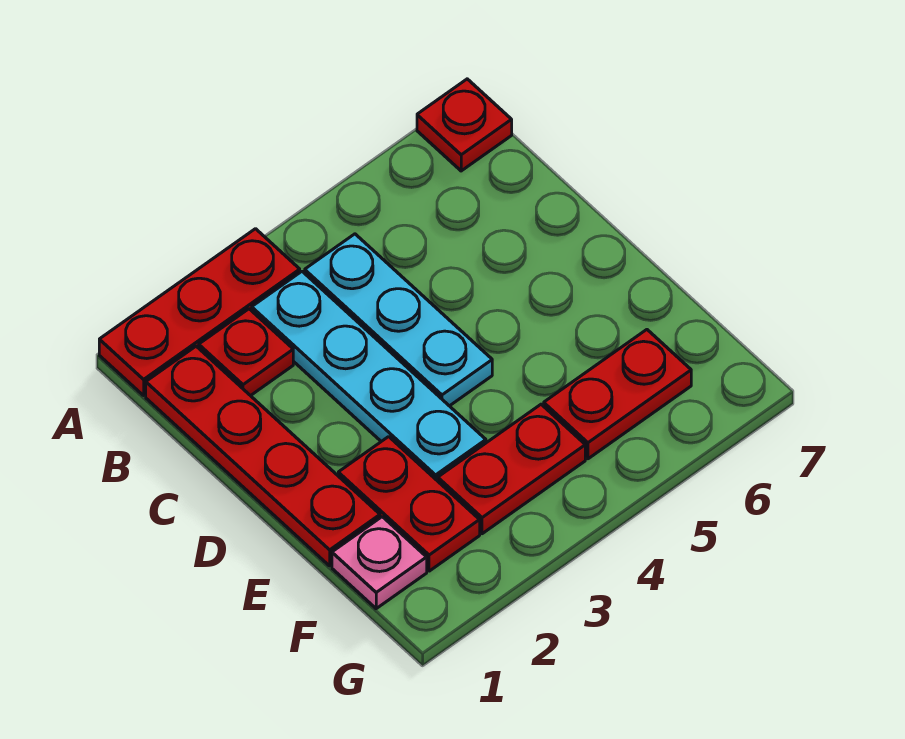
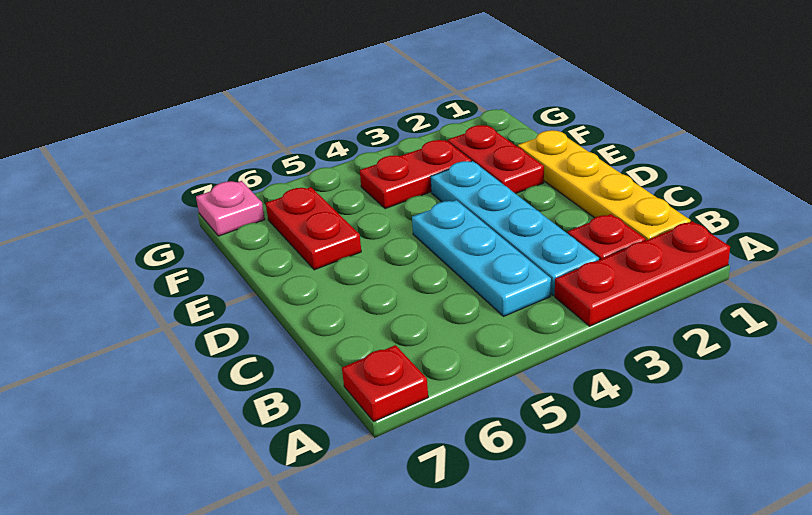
red 1x4 plate [146,346,380,566] -> yellow 1x4 plate [518,130,690,240]
pink 1x1 plate [332,517,427,609] -> pink 1x1 plate moved to [196,181,265,236]
red 1x2 plate [544,330,691,459] -> red 1x2 plate turned to [266,187,361,270]

